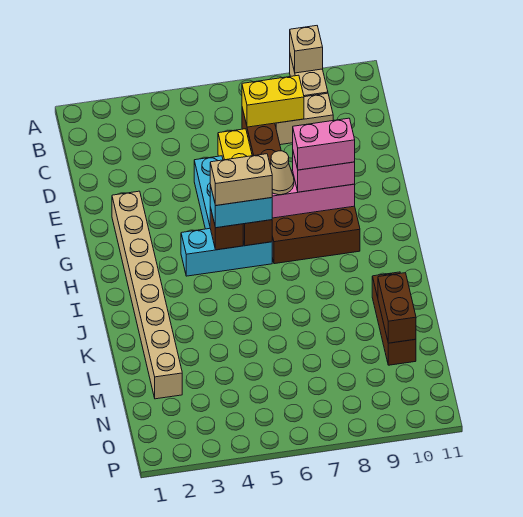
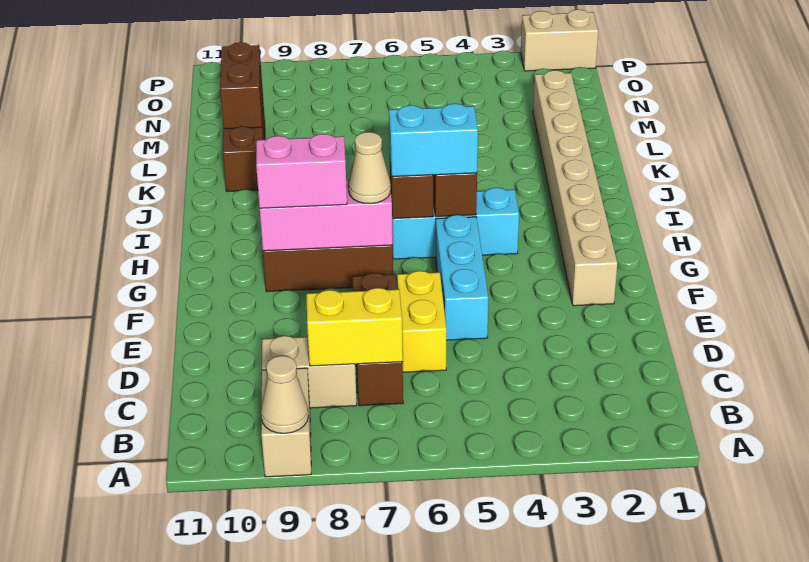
tan 1x1 brick [290,26,323,73] -> tan 1x1 cone [261,356,309,433]
pink 1x2 brick [293,118,355,170] -> none
tan 1x2 brick [210,154,272,206] -> tan 1x2 brick moved to [521,10,598,71]

